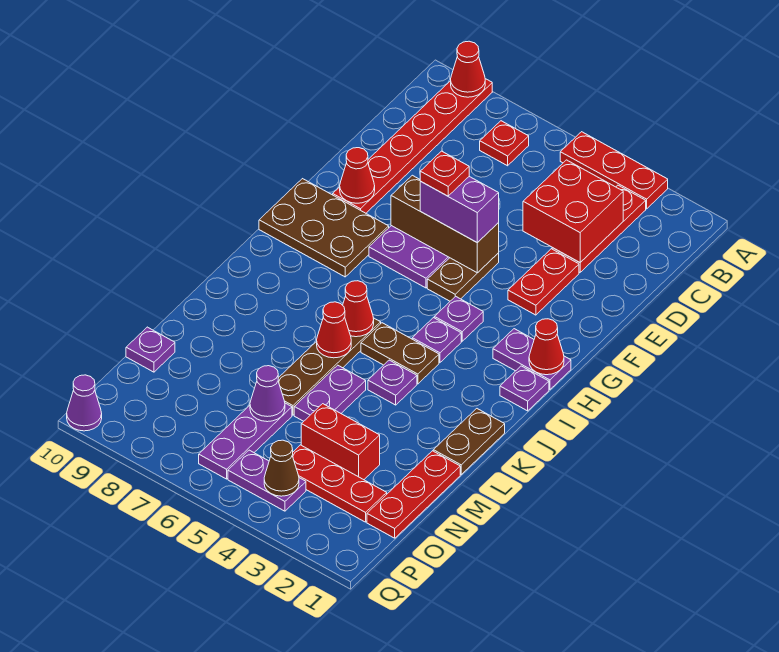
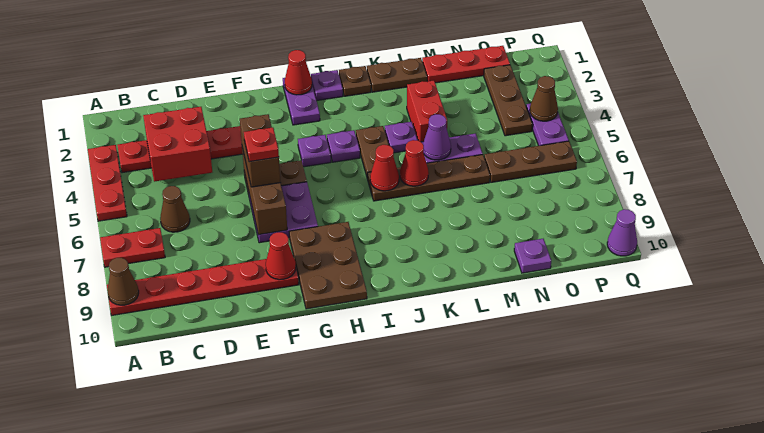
red 1x1 cone [451,41,485,97] -> brown 1x1 cone [108,258,139,305]
red 1x1 plate [480,121,529,166] -> red 1x2 plate [100,228,165,267]
none -> brown 1x1 cone [160,186,190,232]
purple 1x2 brick [420,177,499,243] -> brown 1x2 brick [240,114,281,187]
none -> brown 1x1 plate [339,66,371,96]
red 1x2 brick [301,404,380,480] -> red 1x2 brick moved to [407,80,447,142]
purple 1x3 plate [199,403,292,479] -> brown 1x3 plate [484,141,577,182]
purple 1x1 cone [250,366,285,422] -> purple 1x1 cone moved to [423,114,451,160]
red 1x3 plate [292,445,387,522] -> brown 1x3 plate [484,65,532,136]

